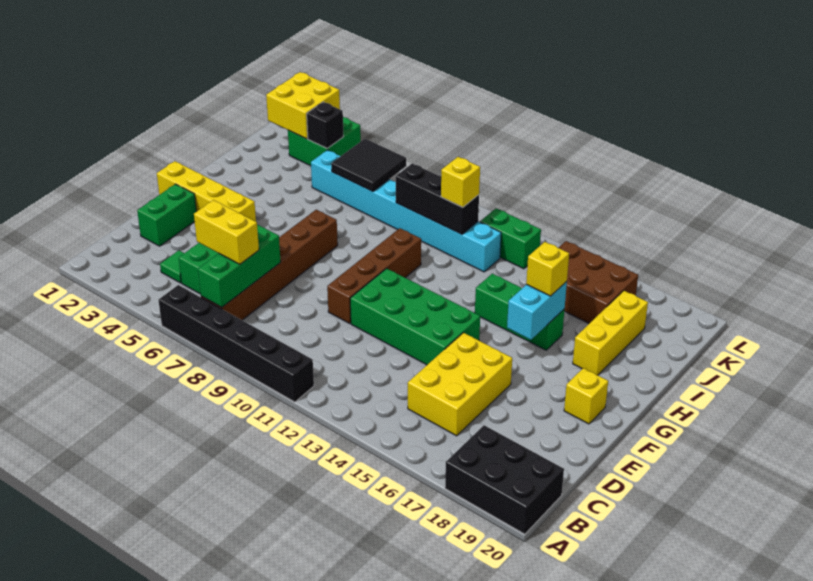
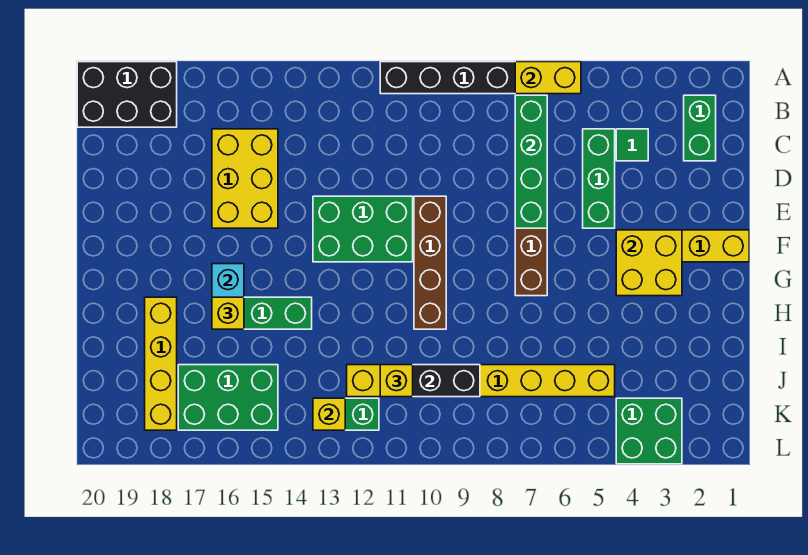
green 1x3 brick [198,225,281,307] -> green 1x4 brick [515,95,547,228]
yellow 1x2 brick [194,200,259,264] -> yellow 1x2 brick moved to [515,62,581,94]
green 1x2 brick [137,184,196,246] -> green 1x2 brick moved to [684,95,716,161]
green 2x4 brick [350,268,480,365] -> green 2x3 brick [313,196,413,262]
yellow 1x1 brick [564,368,608,424] -> yellow 1x1 brick moved to [313,398,345,430]
yellow 1x3 brick [573,291,648,375] -> yellow 1x4 brick [145,297,177,430]
cyan 1x8 brick [311,150,501,272] -> yellow 1x8 brick [347,365,615,397]
black 2x2 tile [331,139,406,192] -> none
brown 2x3 brick [559,241,638,323] -> green 2x3 brick [178,365,278,430]
yellow 2x2 brick [266,72,340,139] -> yellow 2x2 brick moved to [616,230,682,296]
black 1x1 brick [307,102,344,148] -> none

